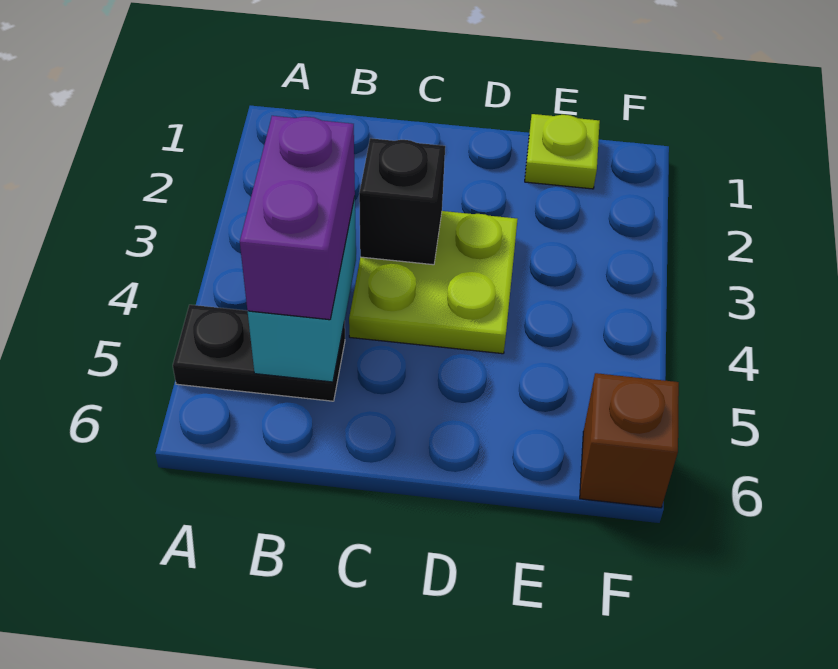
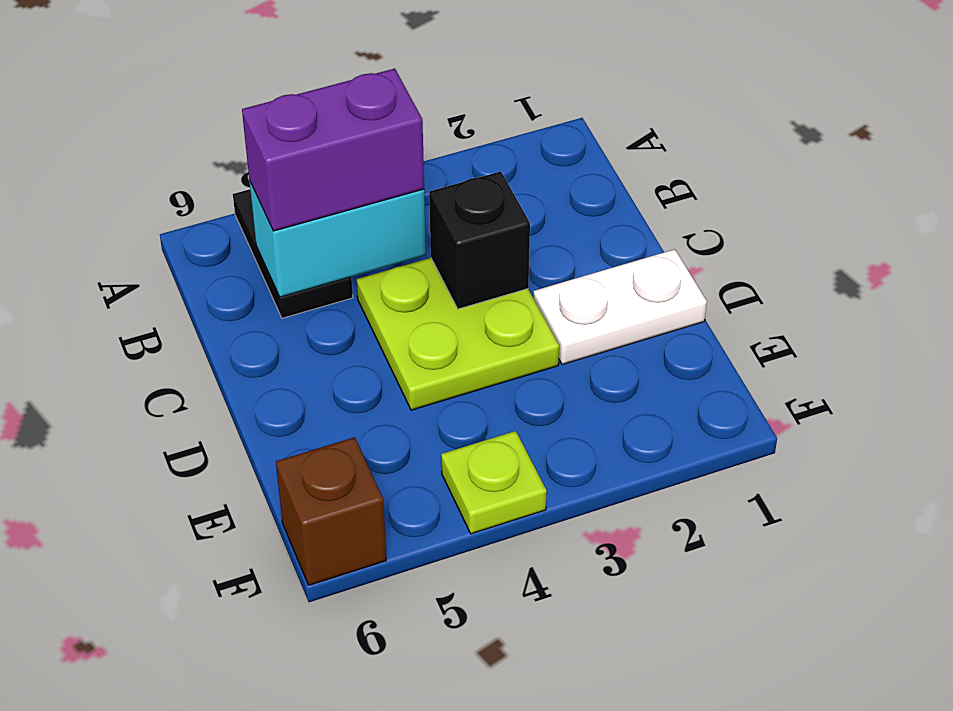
none -> white 1x2 plate [533,249,707,365]
lime 1x1 plate [525,114,600,189] -> lime 1x1 plate moved to [441,431,547,534]

